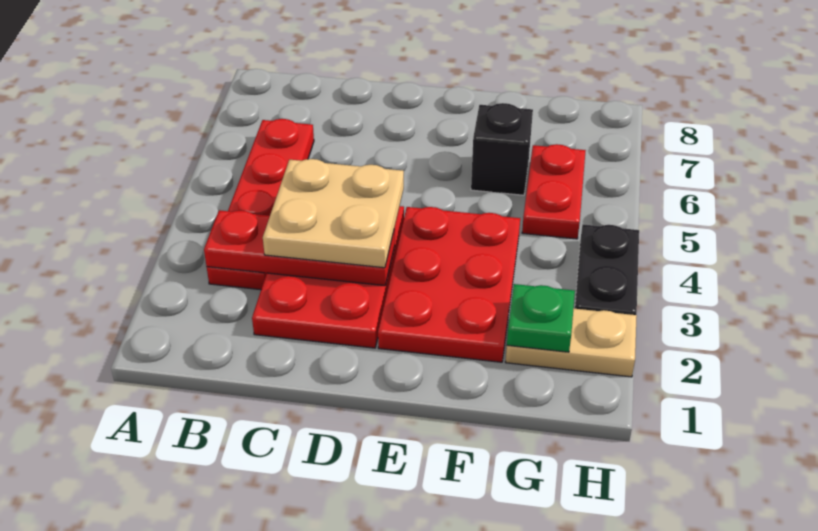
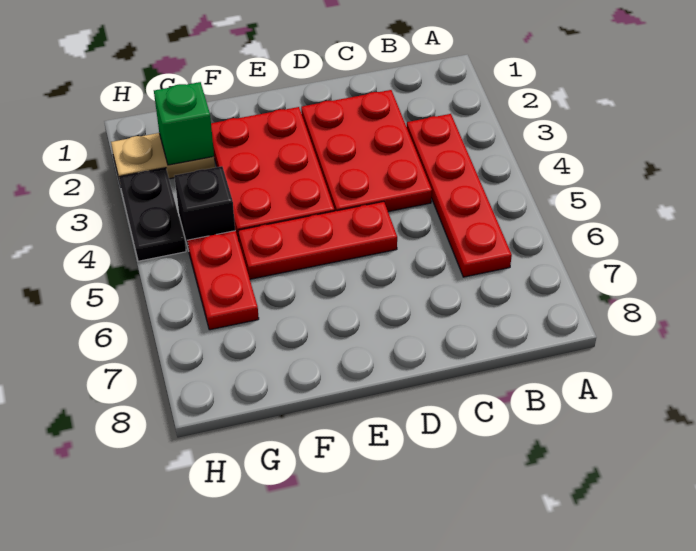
red 1x3 plate [204,210,395,286] -> red 1x3 plate moved to [238,201,397,279]
tan 2x2 plate [263,159,404,268] -> none
black 1x1 brick [471,103,533,195] -> black 1x1 brick moved to [174,166,235,250]
green 1x1 plate [507,284,575,352] -> green 1x1 brick [154,82,214,165]

